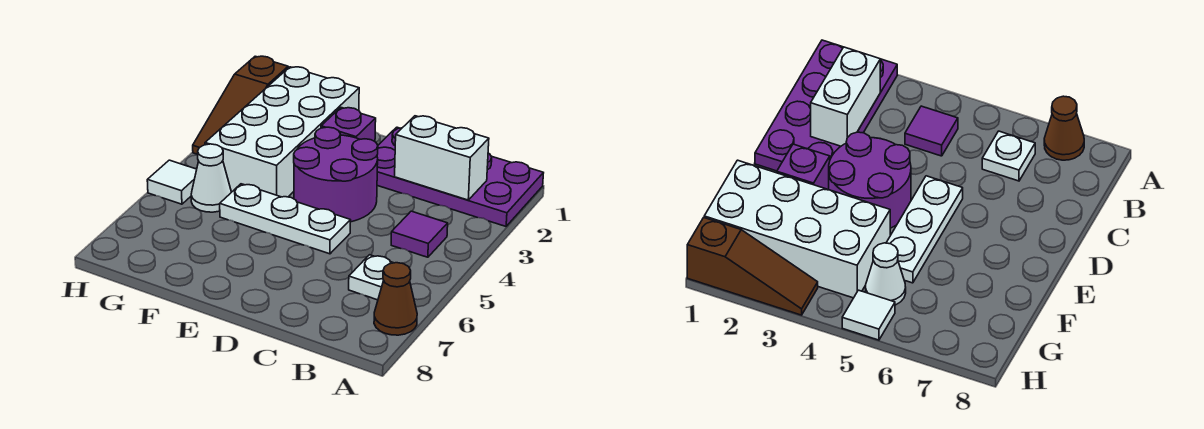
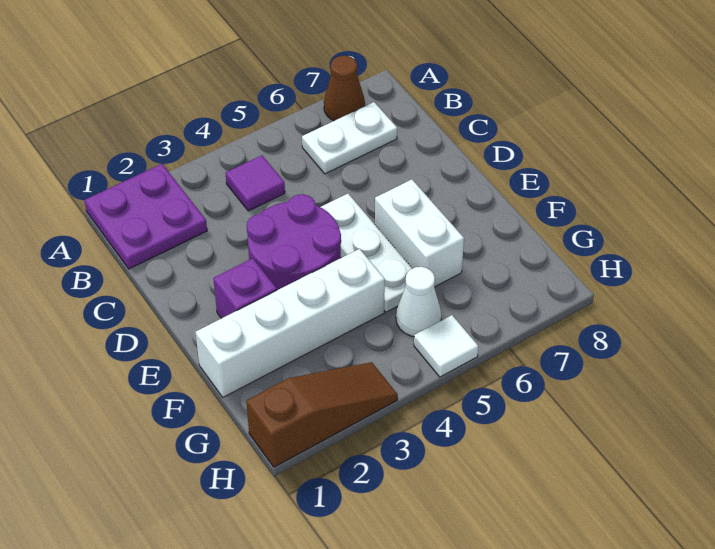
purple 2x4 plate [377,127,543,226] -> purple 2x2 plate [85,164,207,269]
white 1x2 brick [395,116,489,200] -> white 1x2 brick moved to [375,179,464,287]
white 1x1 plate [349,255,393,300] -> white 1x2 plate [302,102,397,174]
white 2x4 brick [205,67,359,197] -> white 1x4 brick [195,249,385,397]

